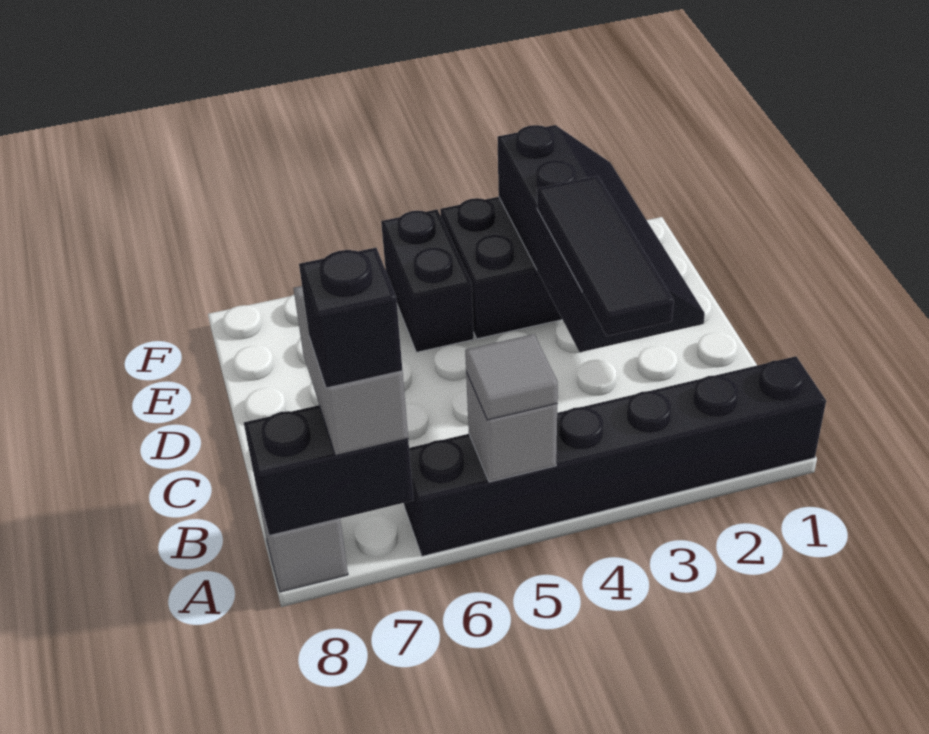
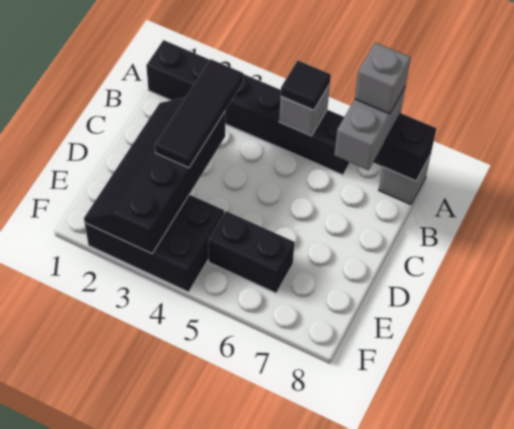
grey 1x1 tile [465,334,558,420] -> black 1x1 tile [281,60,331,110]
black 1x1 brick [299,248,402,388] -> grey 1x1 brick [355,43,411,114]
black 1x2 brick [381,210,474,352] -> black 1x2 brick turned to [208,211,295,293]

